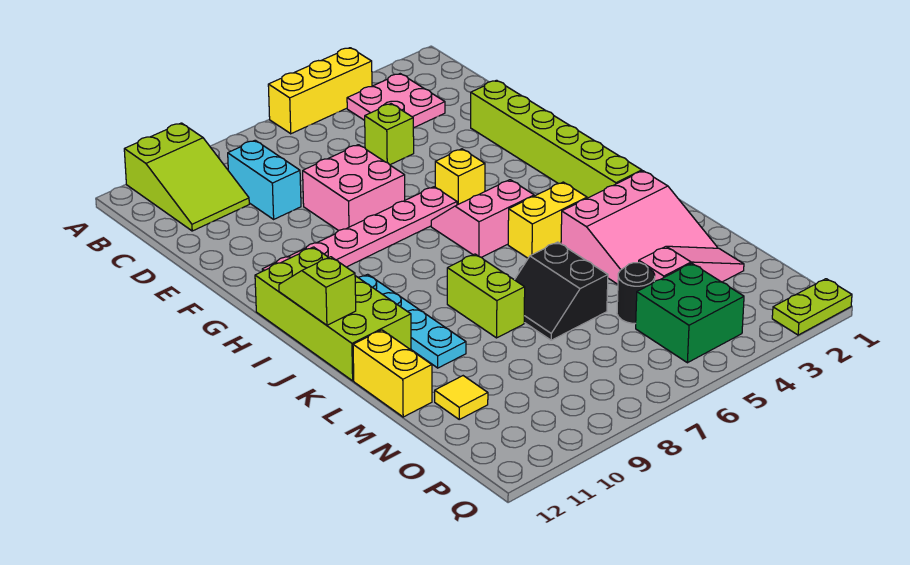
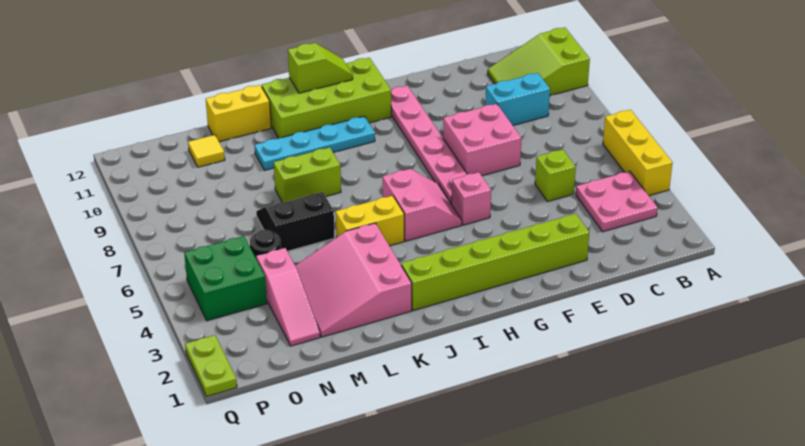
yellow 1x1 brick [435,149,485,205] -> pink 1x1 brick [451,172,491,225]
yellow 1x2 brick [508,182,587,258] -> yellow 1x2 brick turned to [336,196,404,246]

